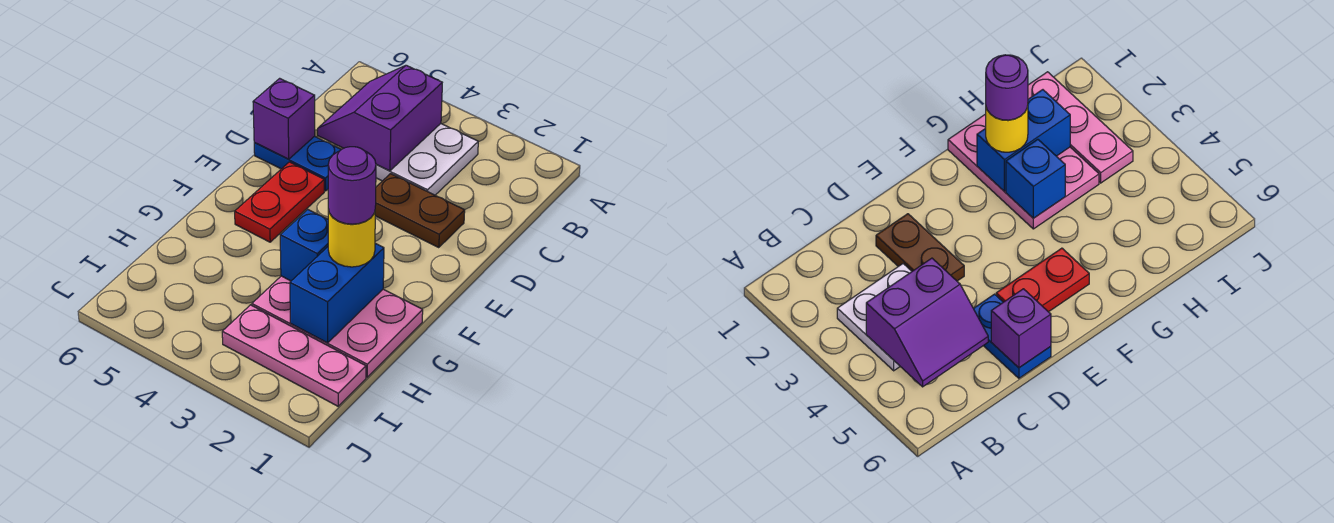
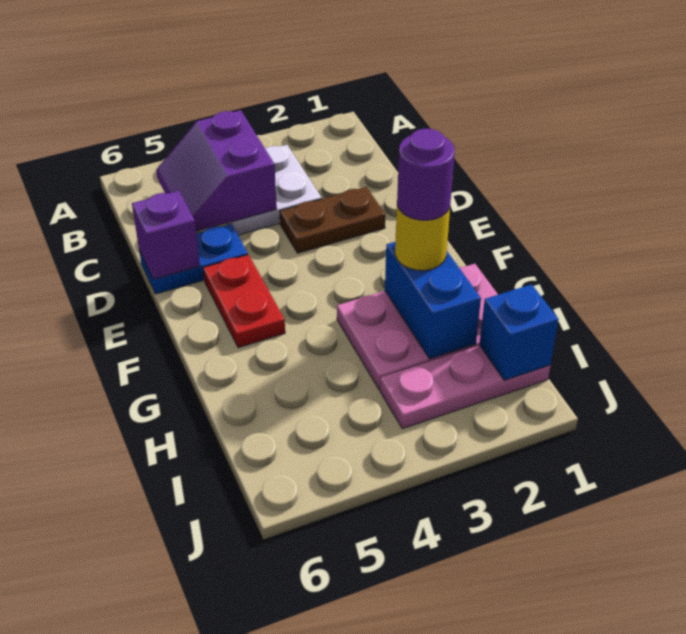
blue 1x1 brick [280,210,328,281] -> blue 1x1 brick moved to [480,284,559,380]

